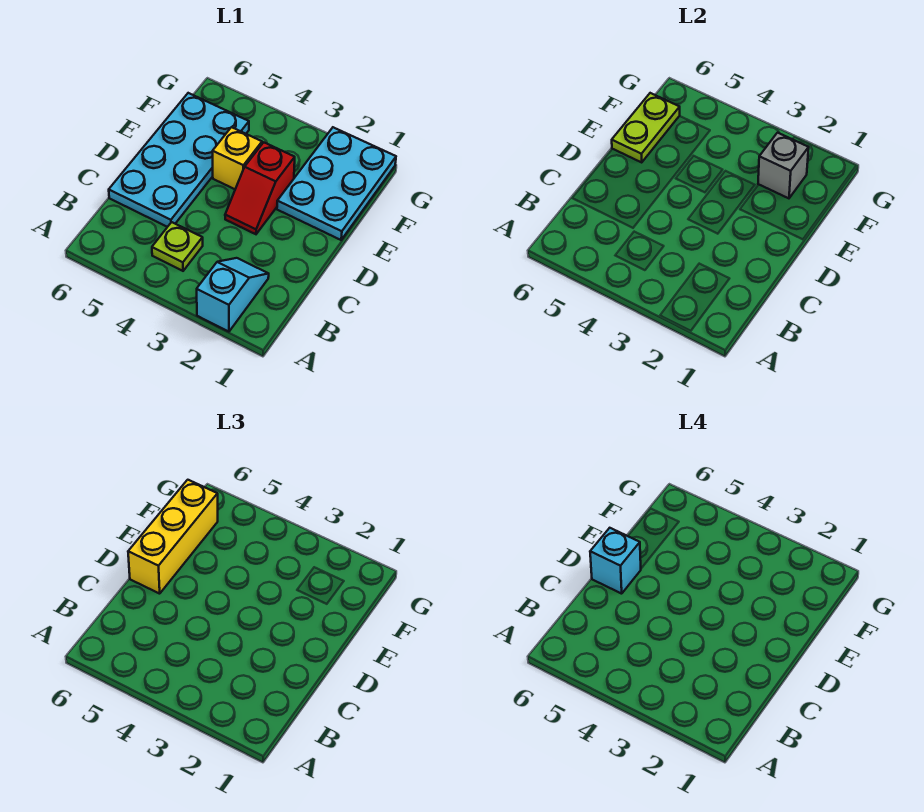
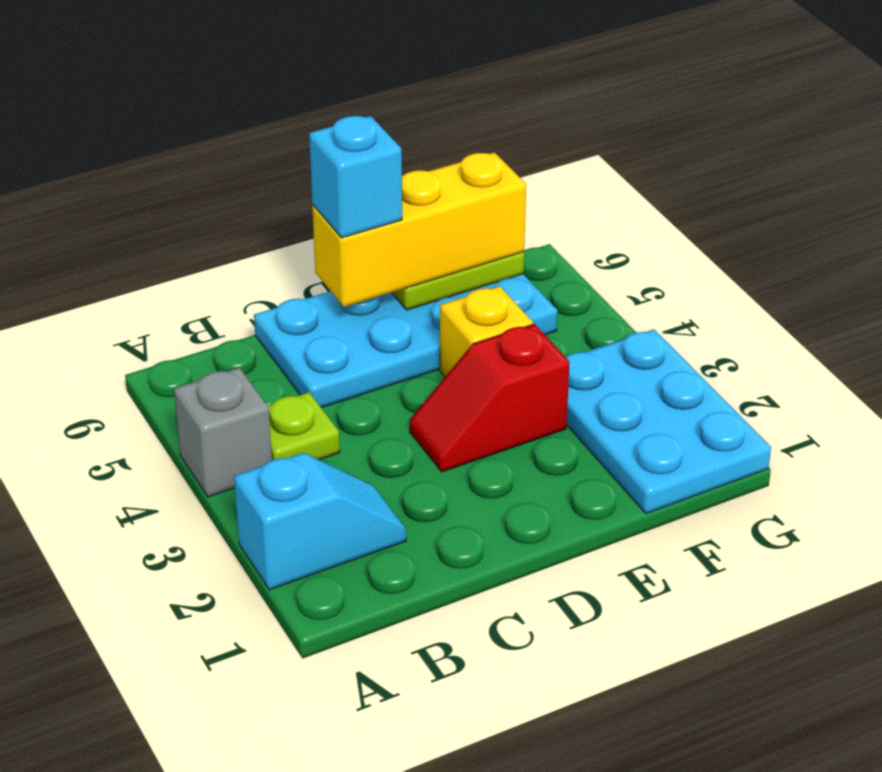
cyan 2x3 plate [277,127,396,240] -> cyan 2x3 plate turned to [566,329,771,514]
grey 1x1 brick [758,133,809,198] -> grey 1x1 brick moved to [174,368,272,497]

